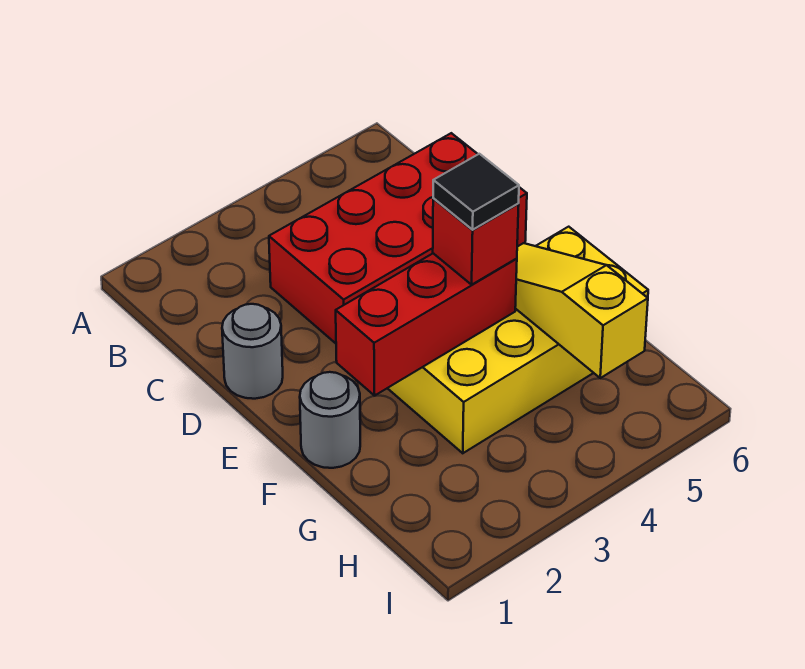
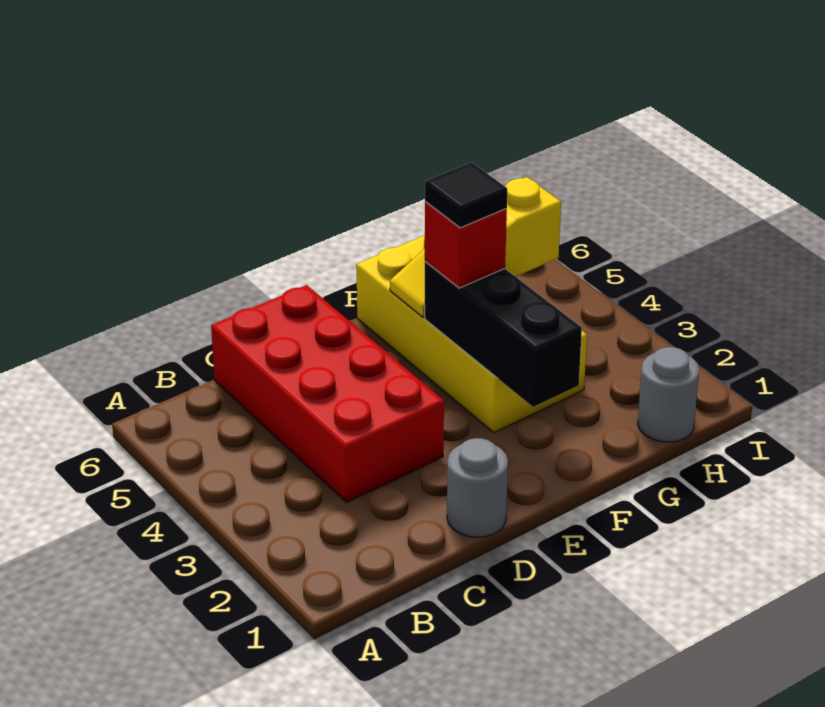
grey 1x1 round brick [300,372,360,468] -> grey 1x1 round brick moved to [638,347,699,442]
red 1x3 brick [336,253,517,396] -> black 1x3 brick [425,262,582,407]

